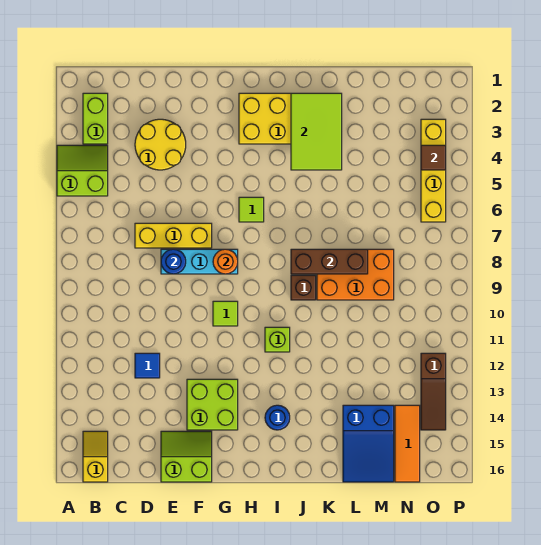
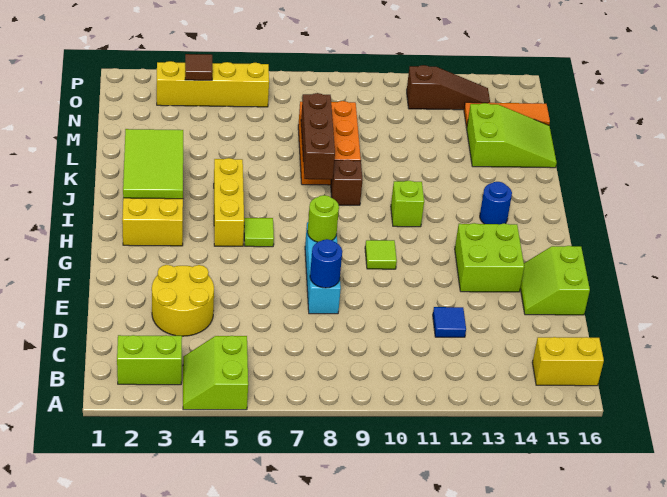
yellow 1x2 slope [83,431,108,482] -> yellow 1x2 brick [532,337,604,386]
yellow 1x3 brick [135,223,212,248] -> yellow 1x3 brick moved to [214,158,244,246]
orange 1x1 round brick [213,249,238,274] -> lime 1x1 round brick [308,195,339,242]
lime 2x3 tile [291,93,342,170] -> lime 2x3 tile turned to [123,129,183,199]
blue 2x3 slope [343,405,394,482] -> lime 2x3 slope [467,103,557,168]

